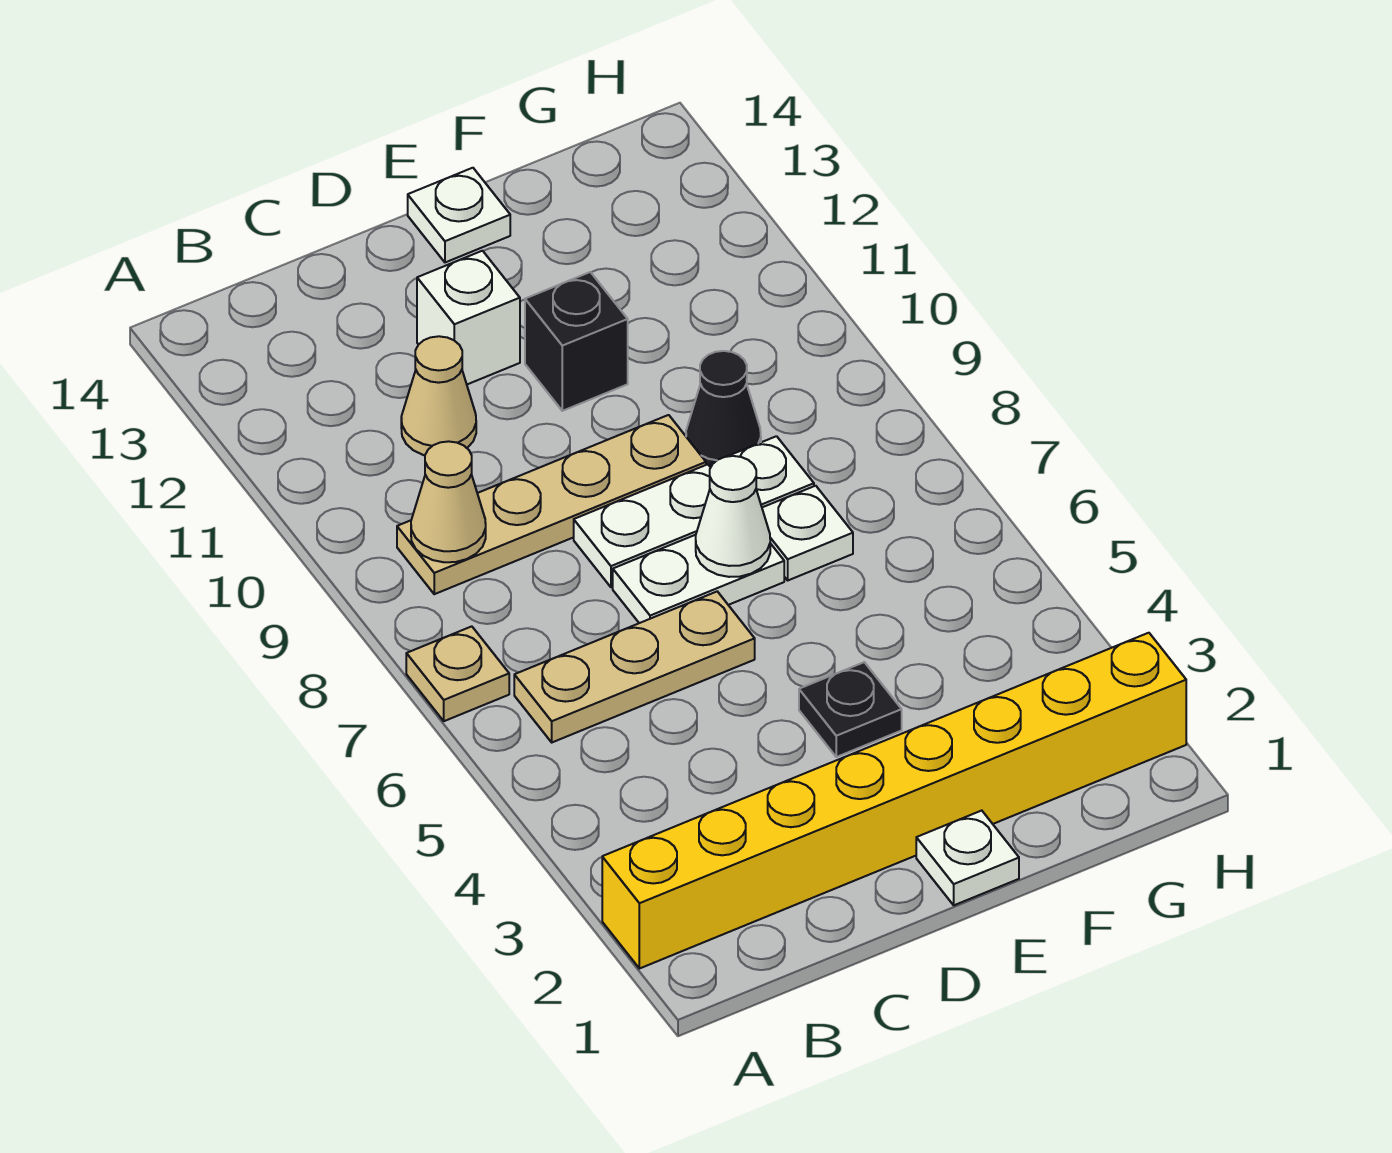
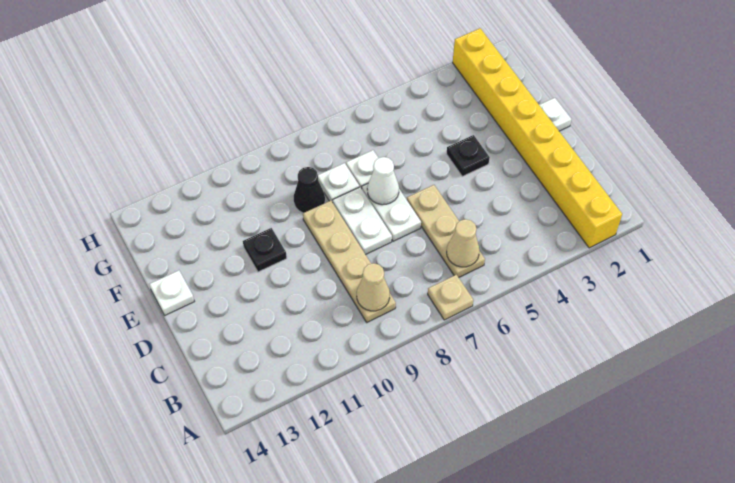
tan 1x1 cone [401,336,476,455] -> tan 1x1 cone moved to [447,219,479,267]
white 1x1 brick [417,251,520,384] -> none
black 1x1 brick [525,272,628,411] -> black 1x1 plate [243,228,287,272]

